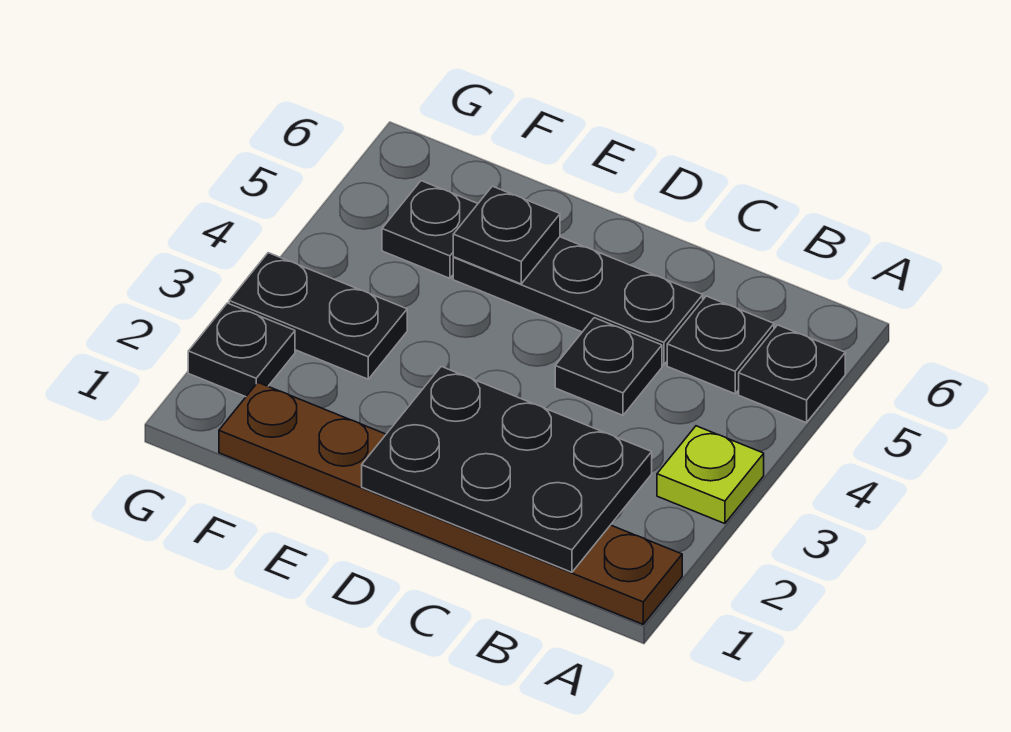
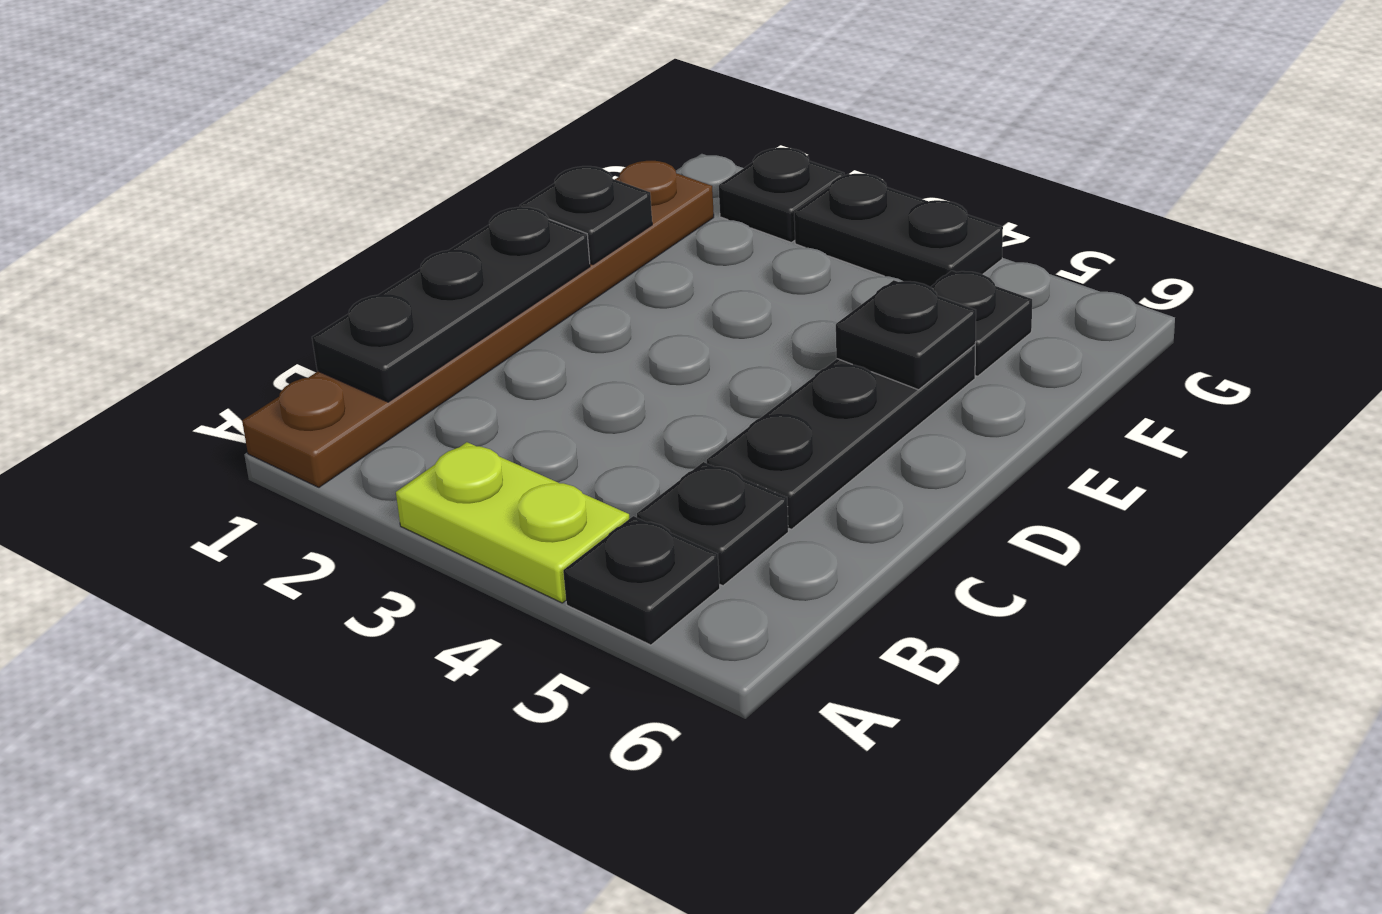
lime 1x1 plate [657,426,764,524] -> lime 1x2 plate [396,442,629,603]
black 2x3 plate [362,366,652,572] -> black 1x3 plate [312,207,590,402]
black 1x1 plate [555,318,662,415] -> black 1x1 plate moved to [520,166,652,265]
black 1x2 plate [229,253,407,379] -> black 1x2 plate turned to [794,174,1003,287]

